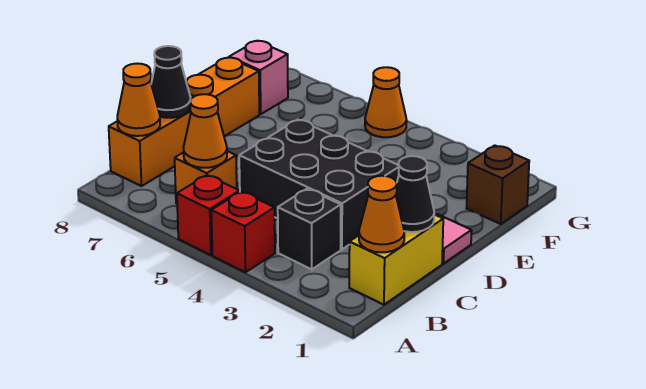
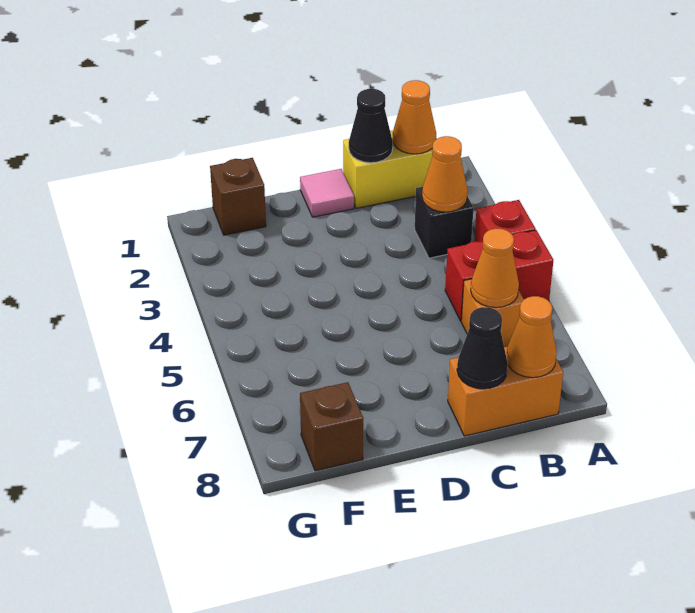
red 1x1 brick [177,175,240,255] -> red 1x2 brick [445,230,553,321]
orange 1x4 brick [109,58,259,186] -> orange 1x2 brick [448,347,563,436]
black 2x3 brick [239,120,399,249] -> none
pink 1x1 brick [229,41,288,114] -> brown 1x1 brick [300,382,363,471]
orange 1x1 cone [365,67,407,137] -> orange 1x1 cone moved to [422,136,468,212]

